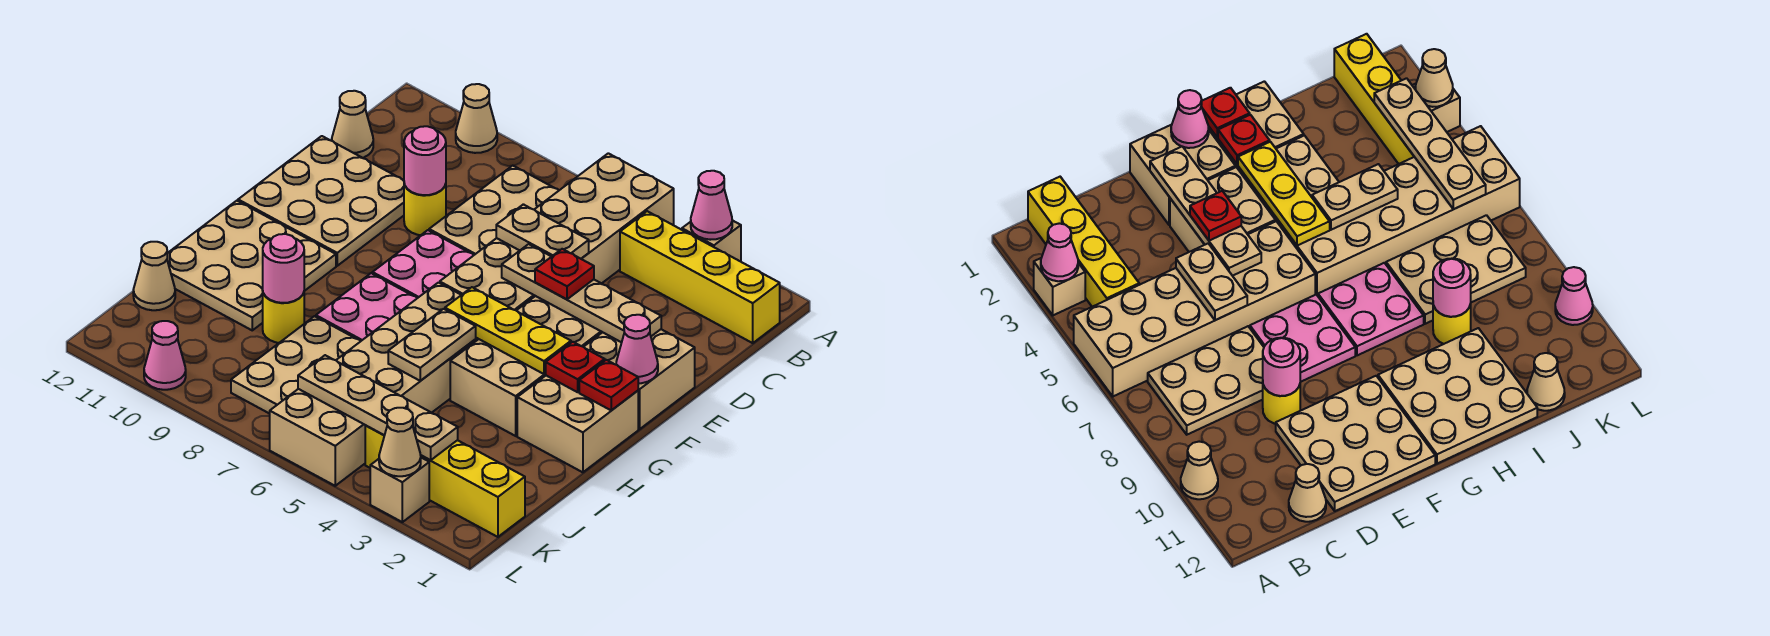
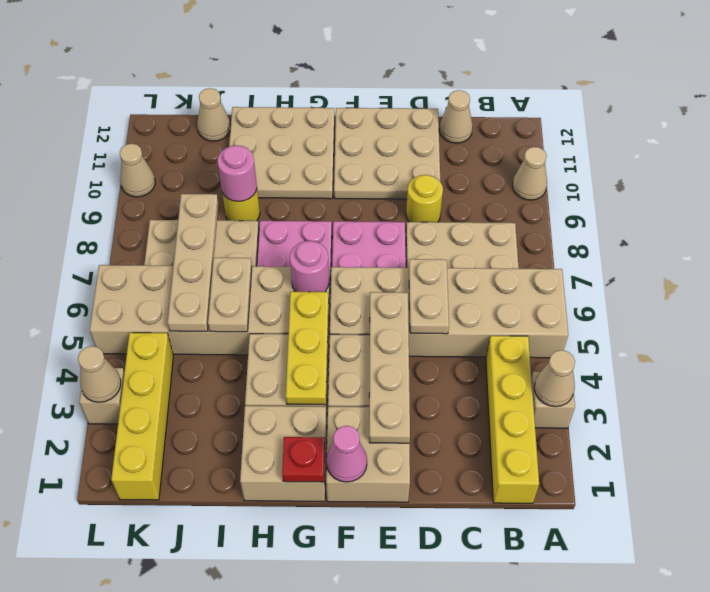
pink 1x1 cone [691,171,732,240] -> tan 1x1 cone [534,350,575,407]
pink 1x1 round brick [404,126,446,195] -> pink 1x1 round brick moved to [290,241,329,292]
red 1x1 plate [535,249,594,299] -> none
red 1x1 plate [546,342,605,392] -> none
tan 1x2 plate [388,309,476,381] -> tan 1x2 plate turned to [208,258,252,332]
tan 1x4 plate [298,355,458,460] -> tan 1x4 plate moved to [168,194,218,331]
pink 1x1 cone [144,321,186,390] -> tan 1x1 cone [120,144,155,197]

